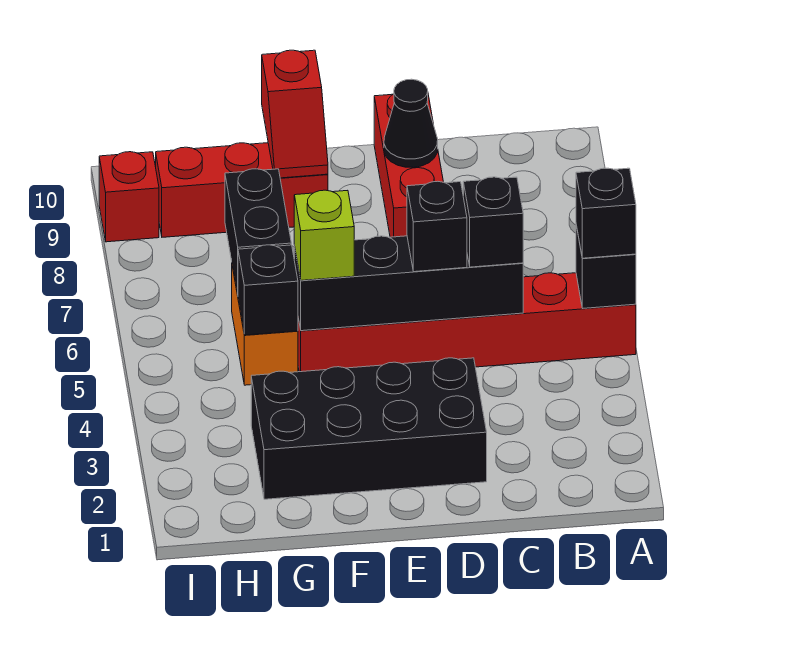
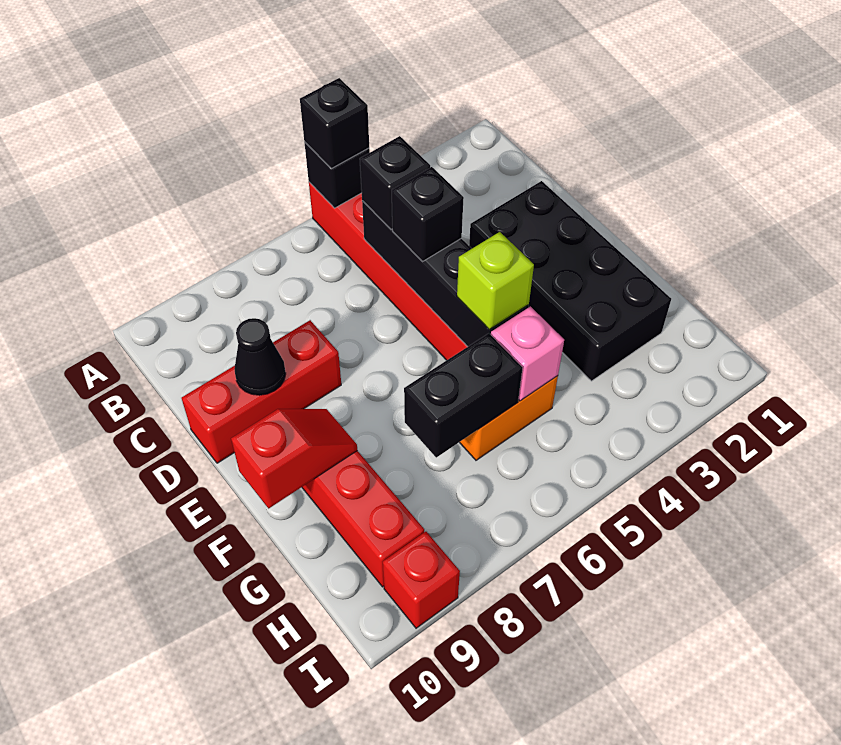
black 1x1 brick [238,245,298,335] -> pink 1x1 brick [491,307,564,401]

